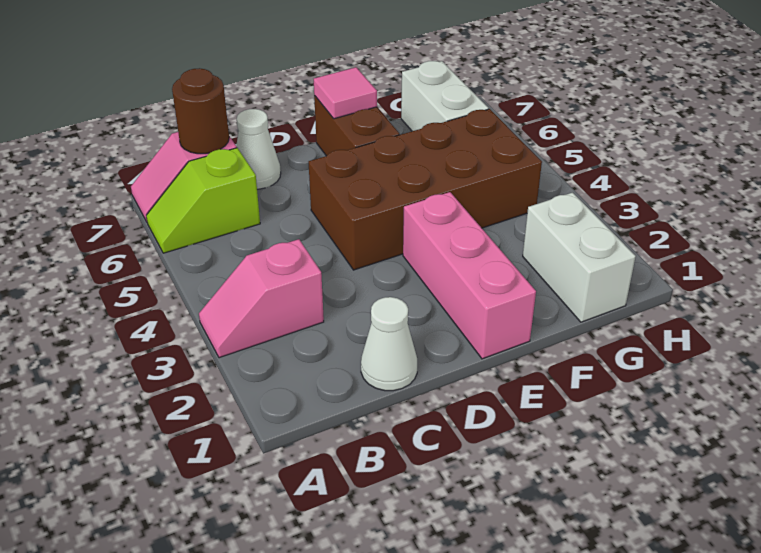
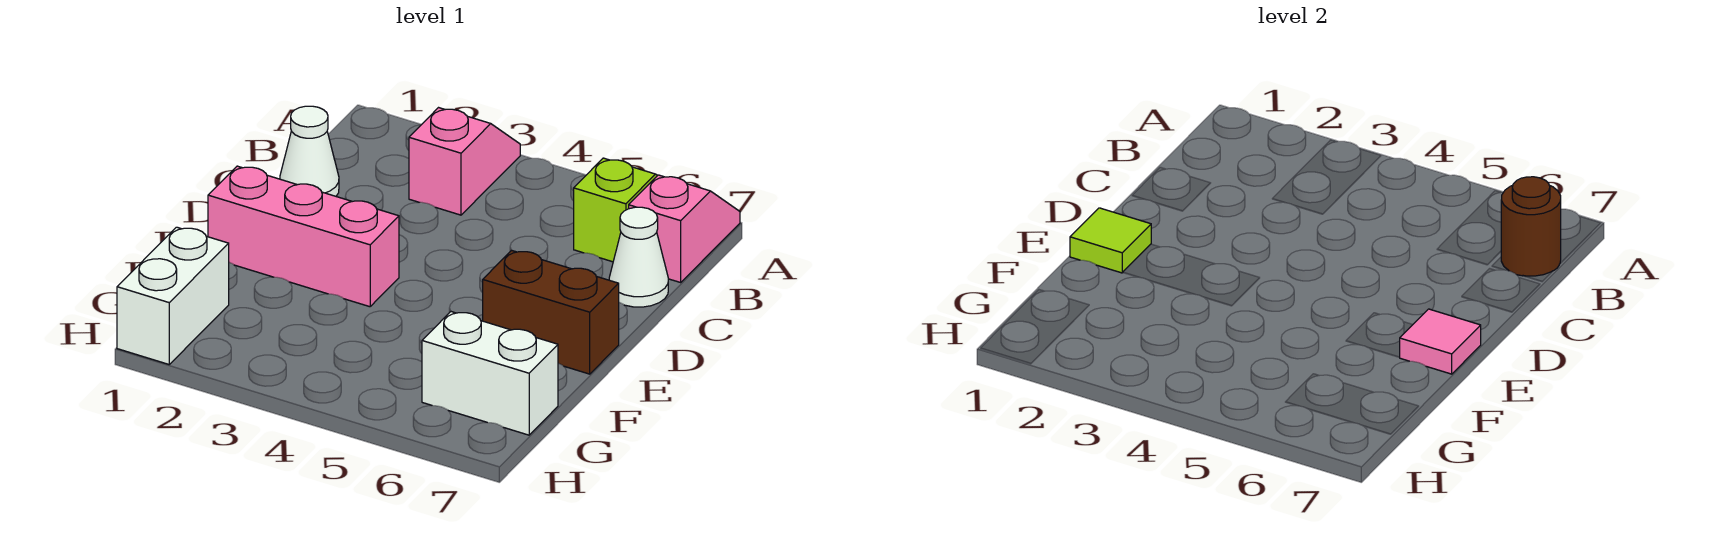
brown 2x4 brick [309,109,542,270] -> none
none -> lime 1x1 tile [1070,208,1151,273]
white 1x2 brick [523,193,636,322] -> white 1x2 brick turned to [117,227,229,364]

